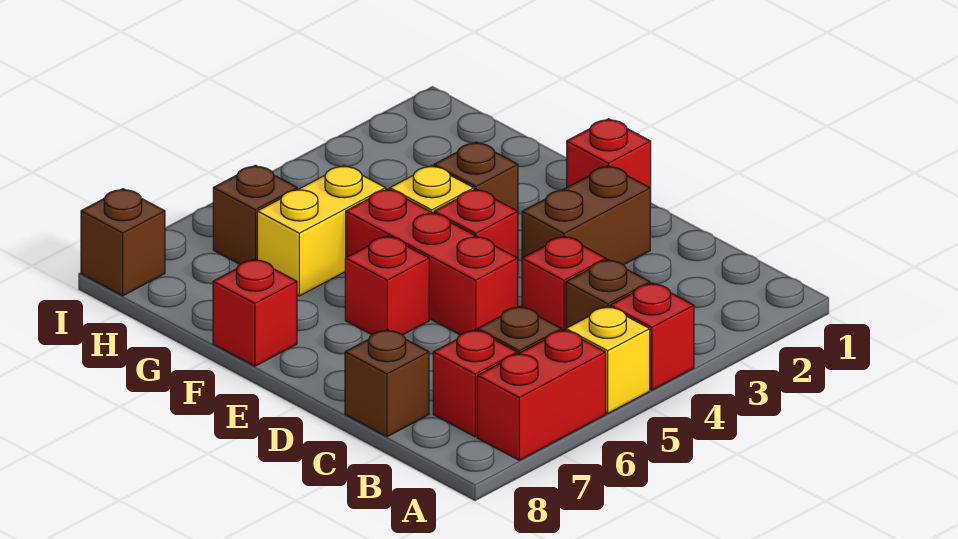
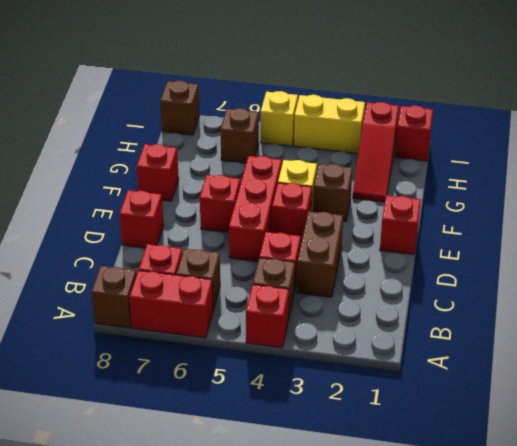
yellow 1x1 brick [566,306,650,413] -> yellow 1x1 brick moved to [261,91,298,146]
brown 1x1 brick [345,330,429,437] -> brown 1x1 brick moved to [91,266,137,328]
brown 1x2 brick [522,166,650,265] -> brown 1x2 brick turned to [296,211,343,297]
none -> red 1x1 brick [119,190,164,248]
none -> red 1x3 slope [353,102,399,202]
yellow 1x2 brick [257,165,386,296] -> yellow 1x2 brick moved to [294,95,365,153]
none -> red 1x1 brick [395,106,433,161]

